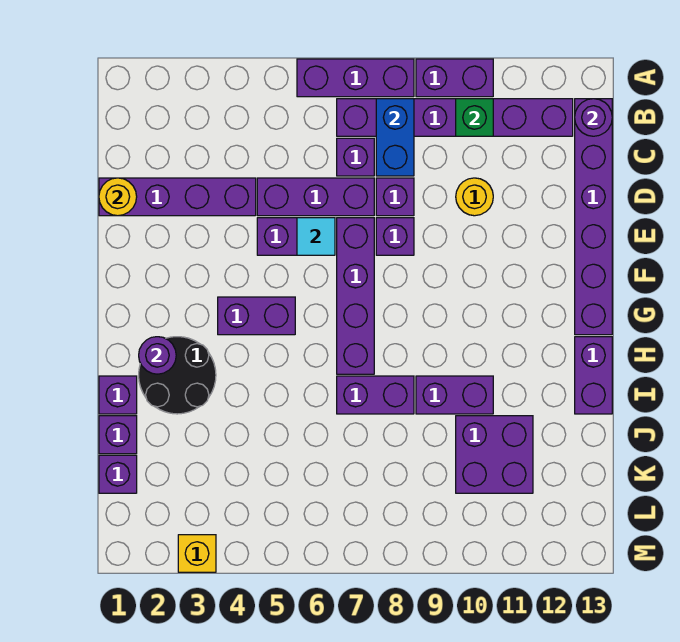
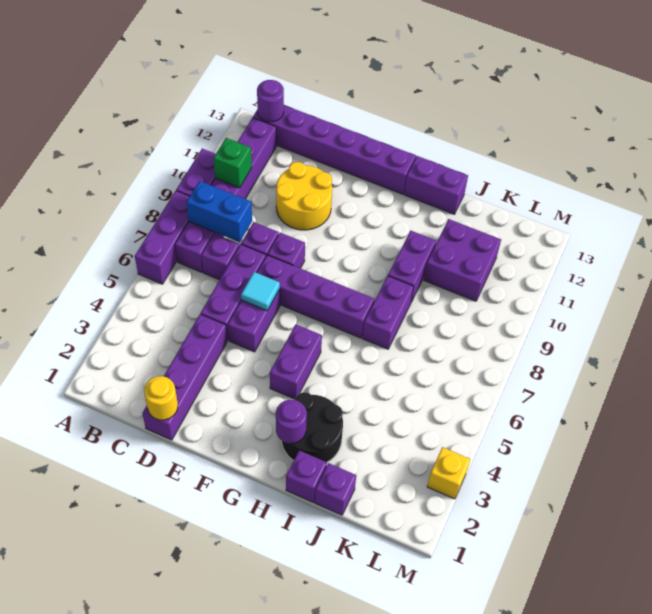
yellow 1x1 round brick [456,178,493,216] -> yellow 2x2 round brick [276,162,332,230]
purple 1x1 brick [99,455,137,493] -> none

